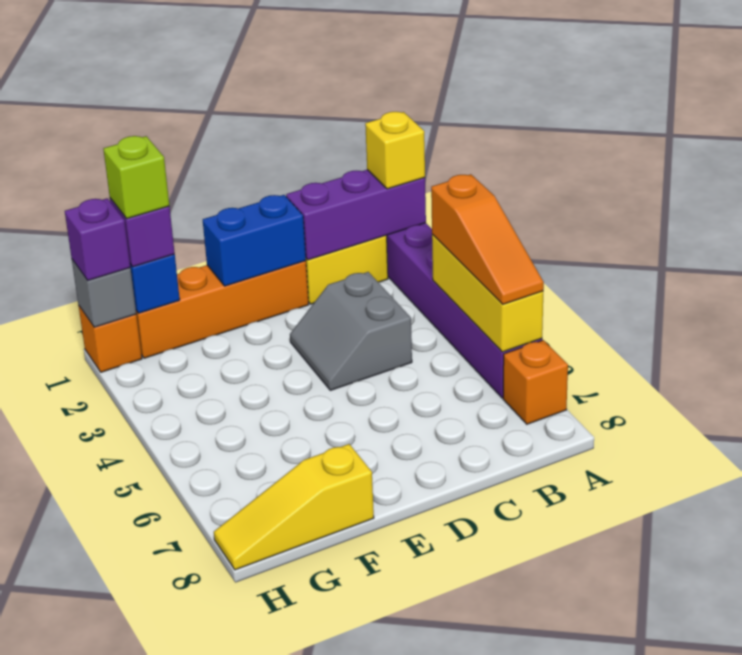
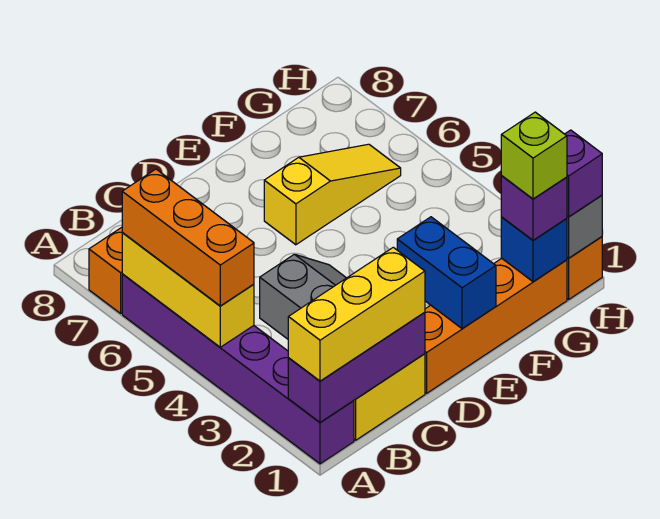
yellow 1x1 brick [365,112,425,189] -> yellow 1x3 brick [288,247,425,381]
orange 1x3 slope [431,174,544,304] -> orange 1x3 brick [122,169,254,306]
blue 1x2 brick [203,195,306,286] -> blue 1x2 brick turned to [397,217,496,329]
yellow 1x3 slope [214,444,374,570] -> yellow 1x3 slope moved to [264,144,401,245]

